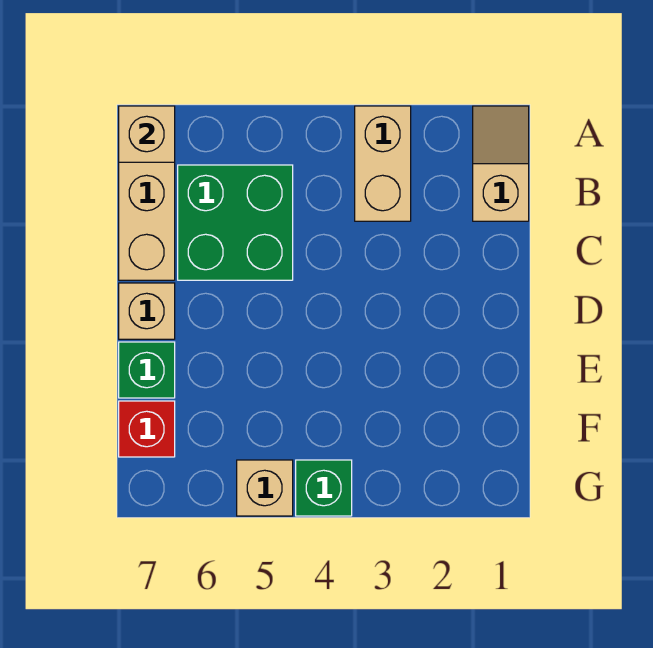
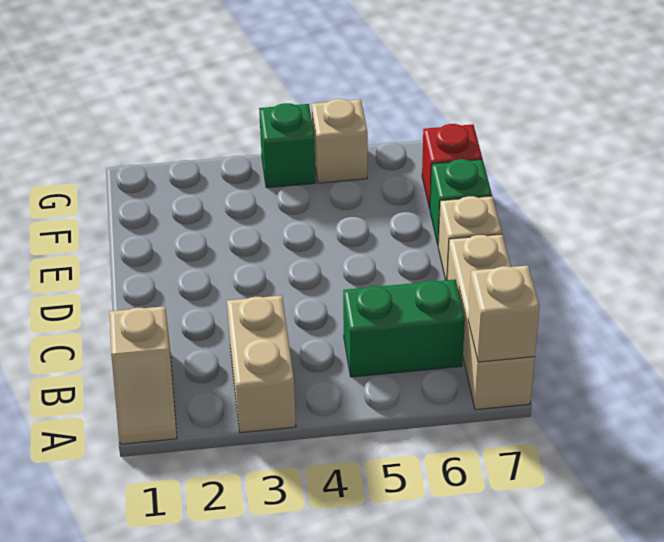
green 2x2 brick [178,165,293,280] -> green 1x2 brick [343,279,465,377]

